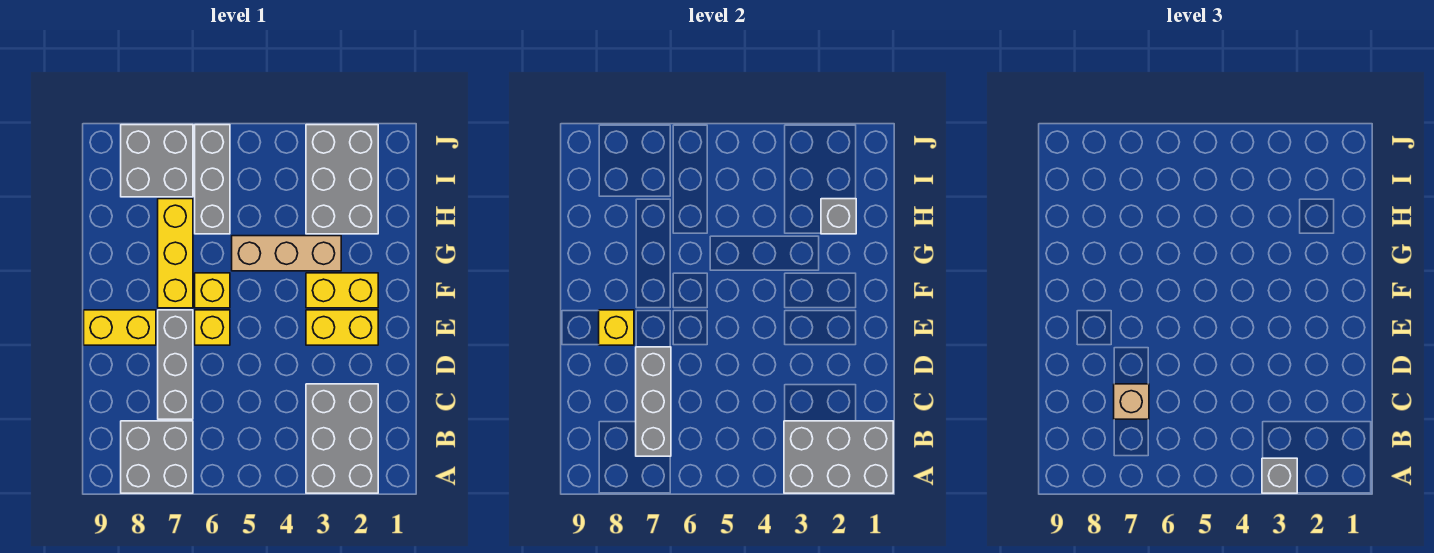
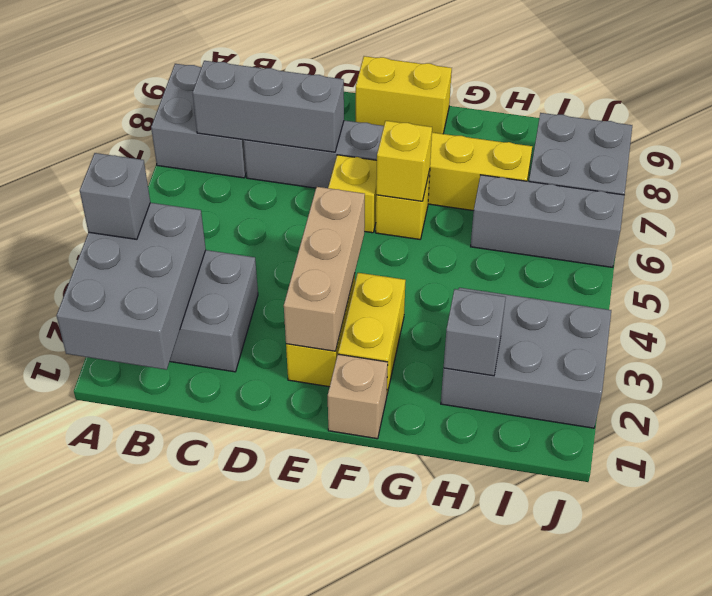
tan 1x1 brick [1114,384,1149,419] -> tan 1x1 brick moved to [328,354,388,439]
yellow 1x2 brick [84,310,156,345] -> yellow 1x2 brick turned to [356,56,452,134]
yellow 1x1 brick [599,310,634,345] -> yellow 1x1 brick moved to [376,121,432,201]
tan 1x3 brick [232,236,341,271] -> tan 1x3 brick moved to [284,187,365,351]

